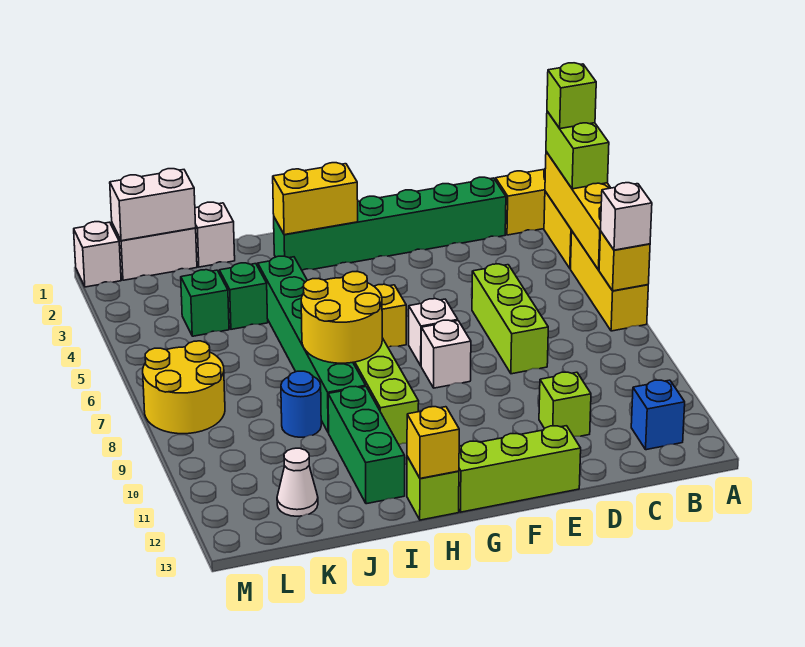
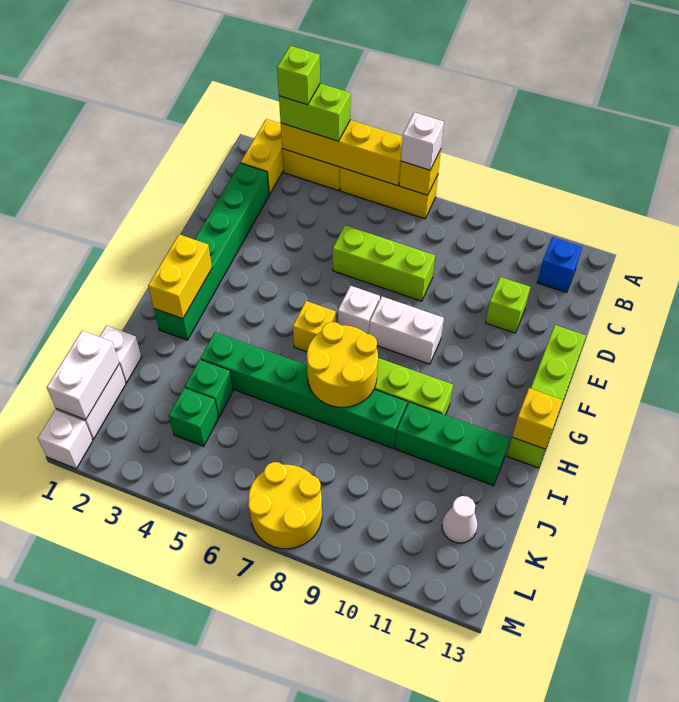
white 1x1 brick [421,320,471,388] -> white 1x2 brick [369,297,444,364]
blue 1x1 round brick [281,371,321,437] -> none

